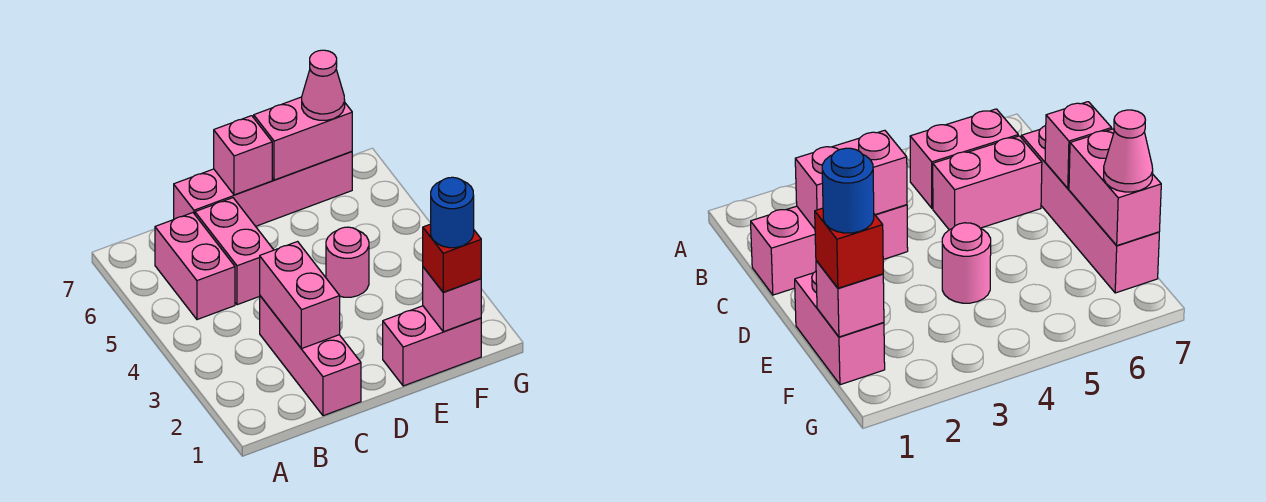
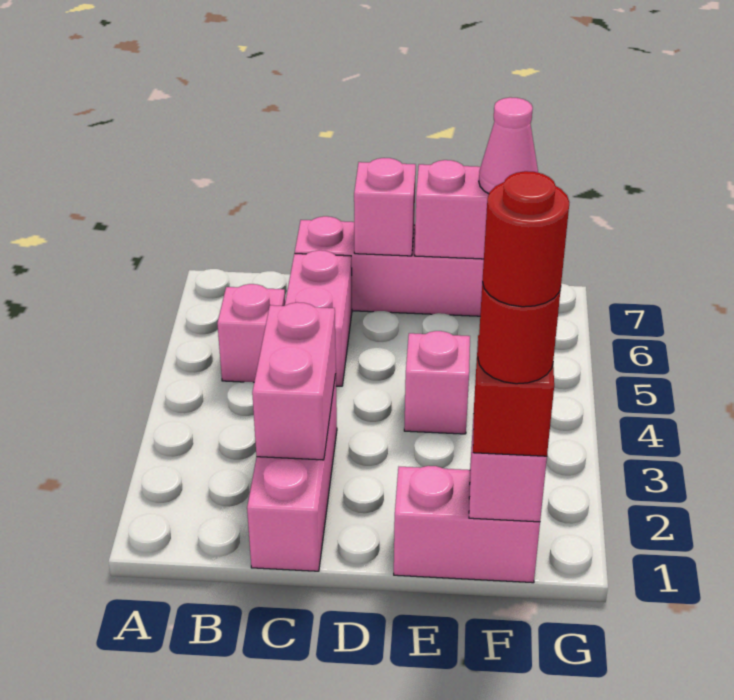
pink 1x2 brick [155,213,235,320] -> pink 1x1 brick [217,284,285,382]
pink 1x1 round brick [326,227,369,297] -> pink 1x1 brick [404,331,470,434]
blue 1x1 round brick [431,177,474,248] -> red 1x1 round brick [478,283,561,384]
none -> red 1x1 round brick [482,171,569,307]

